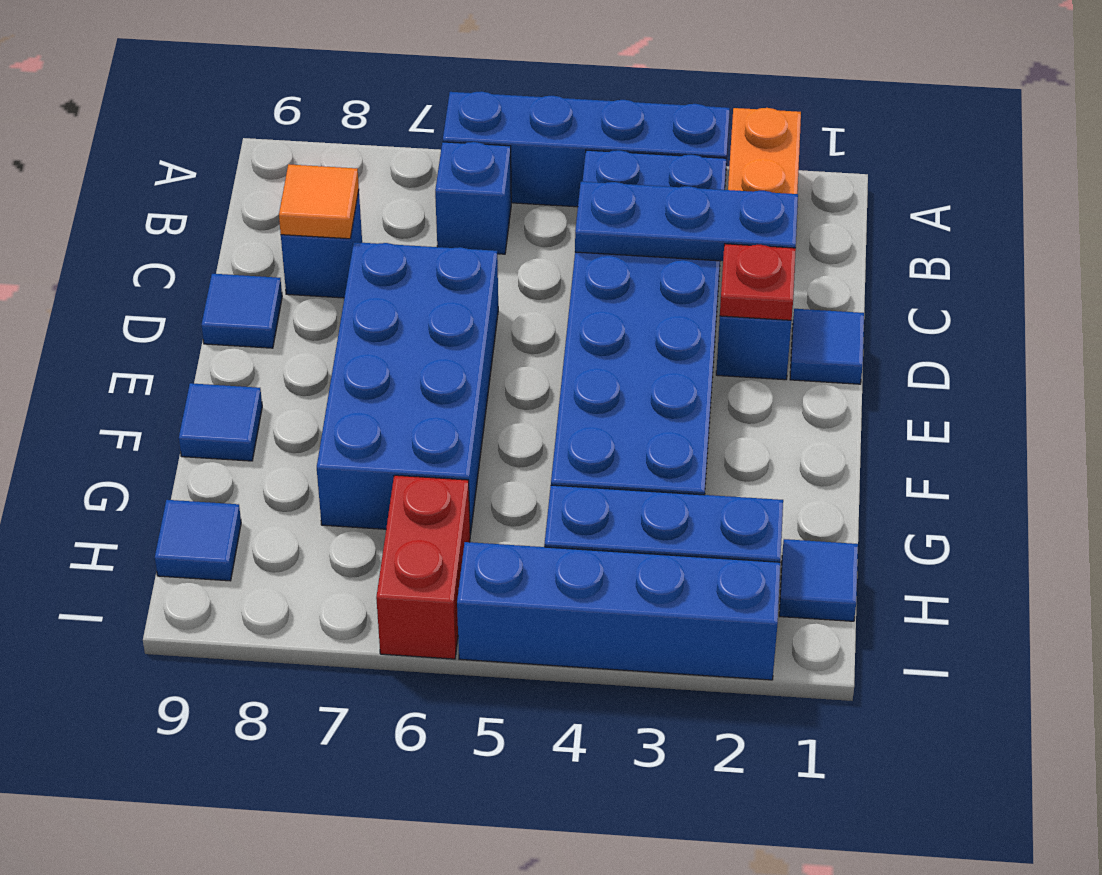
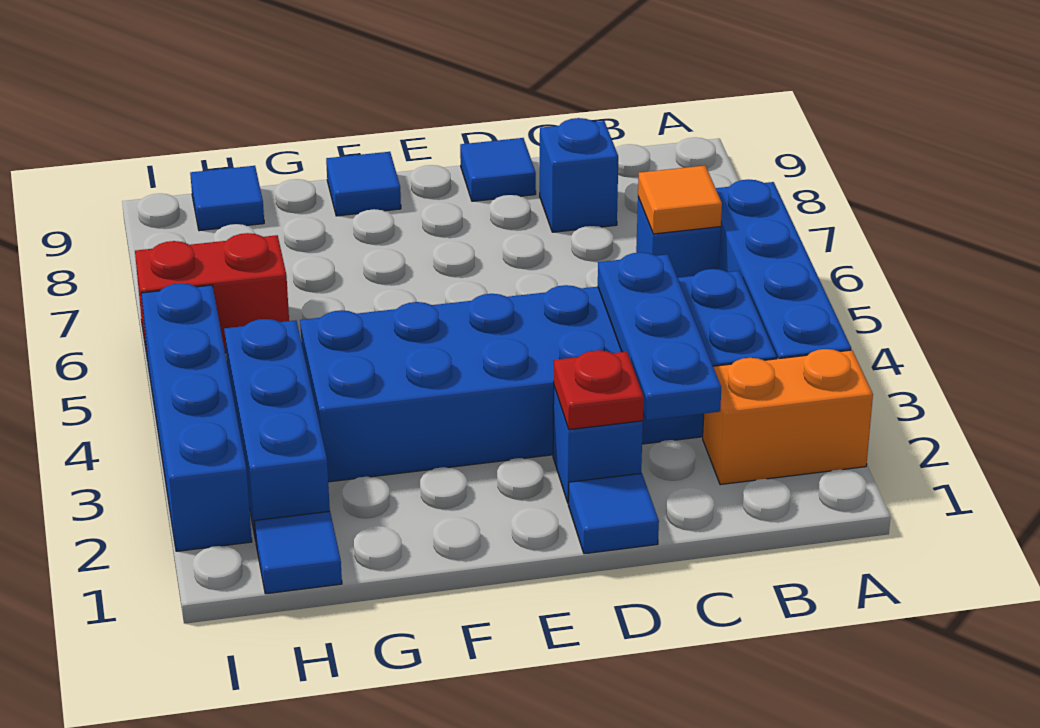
orange 1x1 tile [279,164,359,239] -> orange 1x1 tile moved to [638,166,722,234]
blue 2x4 brick [317,242,498,534] -> none

